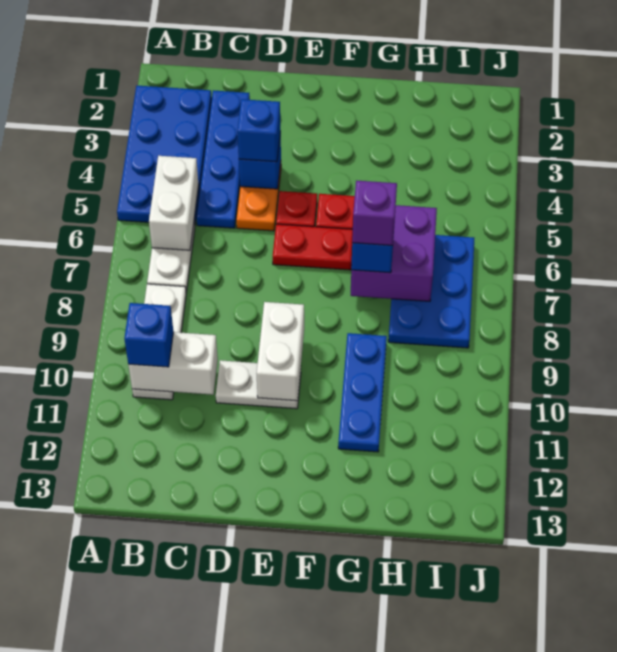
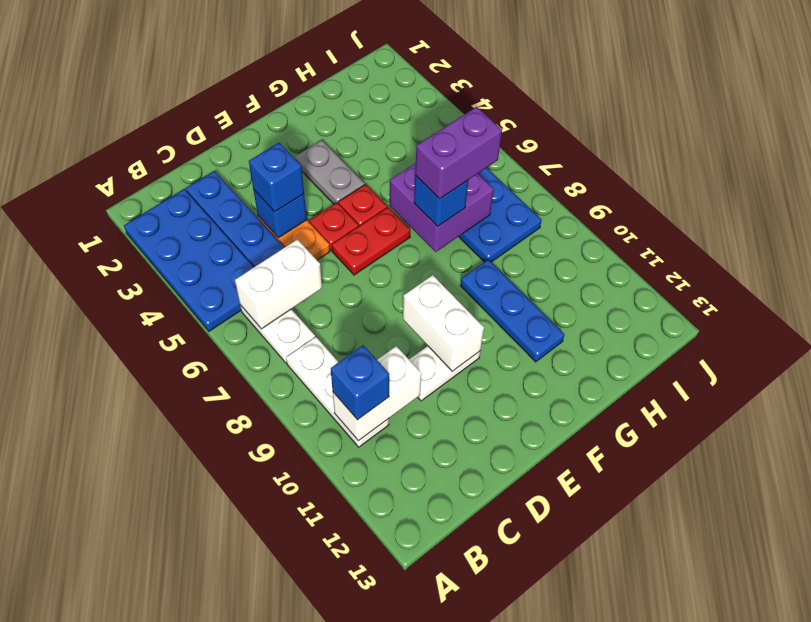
white 1x2 brick [149,156,199,250] -> white 1x2 brick turned to [235,240,322,329]
none -> grey 1x2 plate [295,140,365,204]
purple 1x1 brick [352,181,397,245] -> purple 1x2 brick [415,107,502,199]

